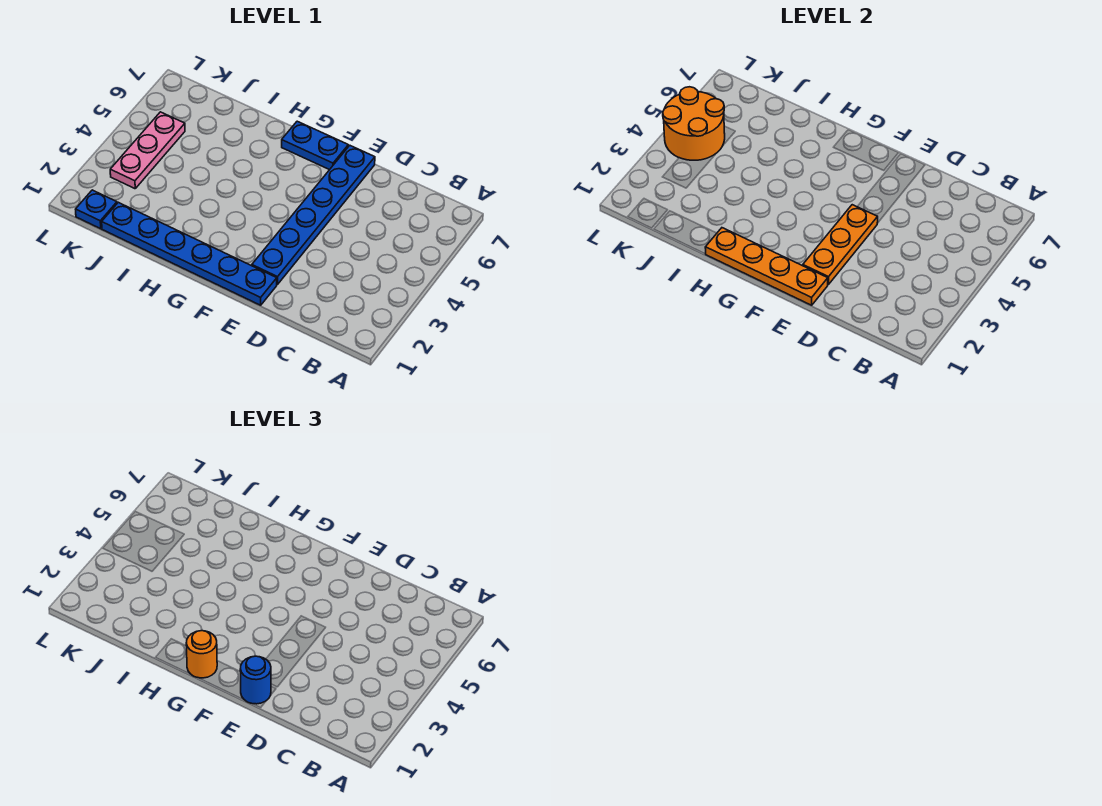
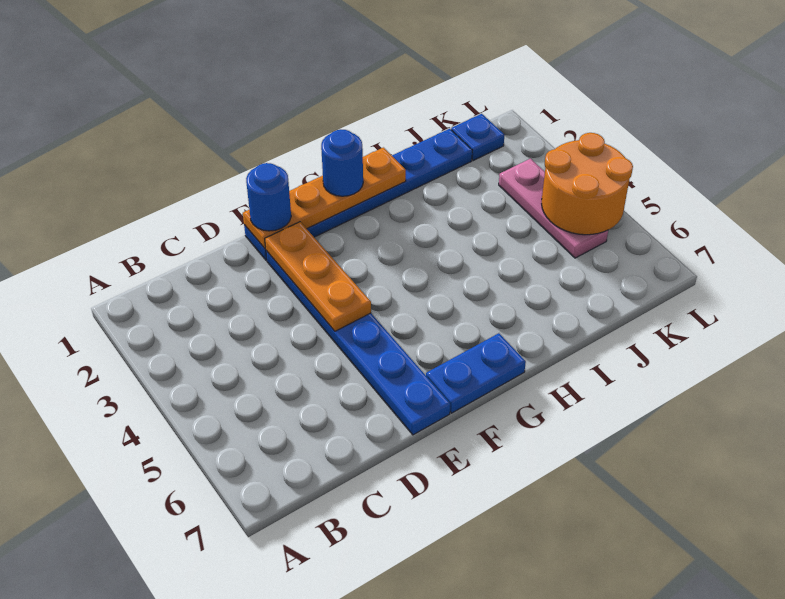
orange 1x1 round brick [186,631,217,678] -> blue 1x1 round brick [321,130,363,196]

